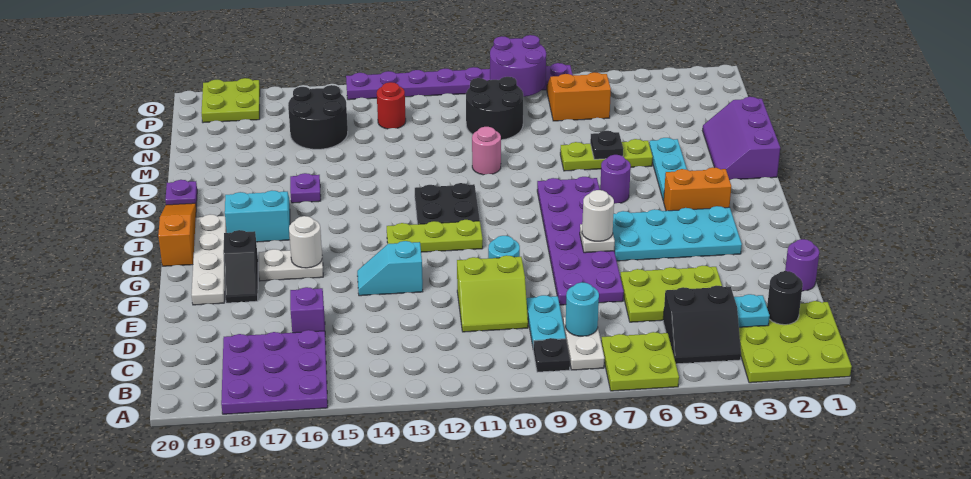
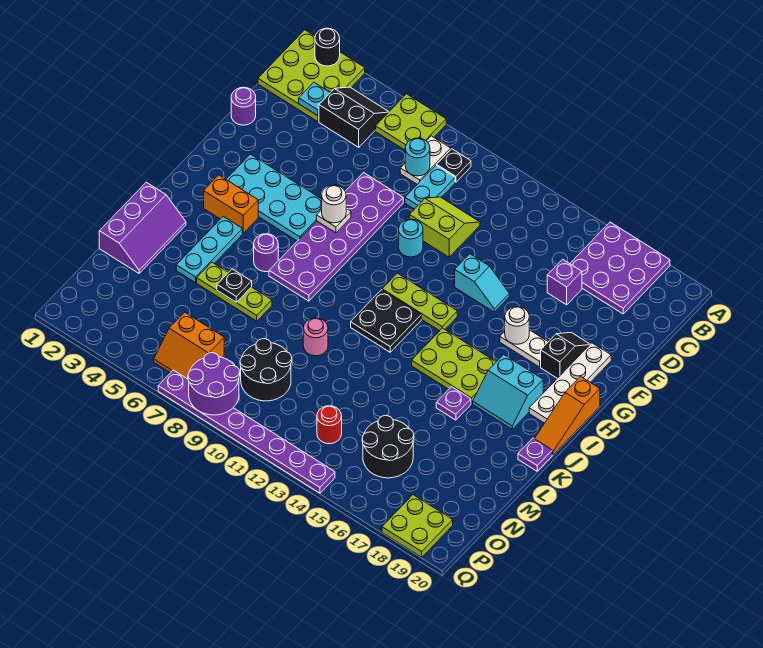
black 1x1 round brick [767,271,803,325] -> black 1x1 round brick moved to [315,28,340,66]
lime 2x3 plate [620,266,722,322] -> lime 2x3 plate moved to [412,328,496,404]

